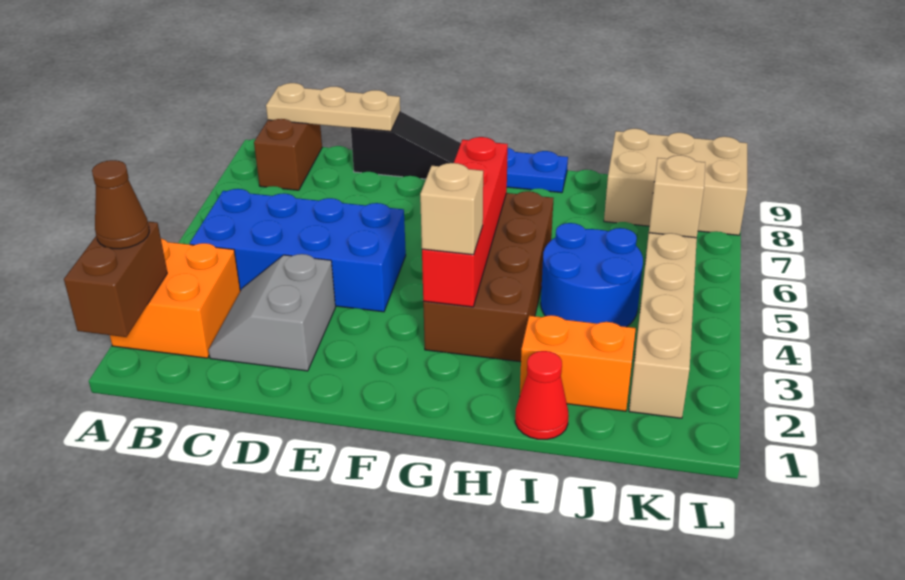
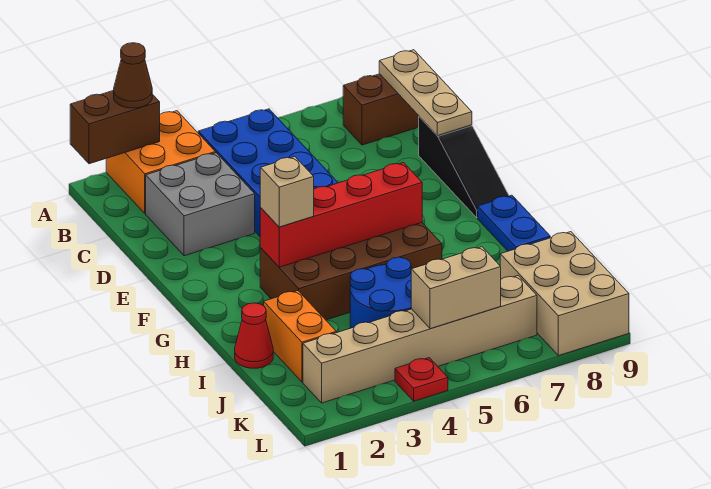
grey 2x2 slope [209,254,335,371] -> grey 2x2 brick [146,153,255,256]
tan 1x1 brick [649,155,705,238] -> tan 1x2 brick [411,247,501,329]
none -> red 1x1 plate [395,358,448,401]

